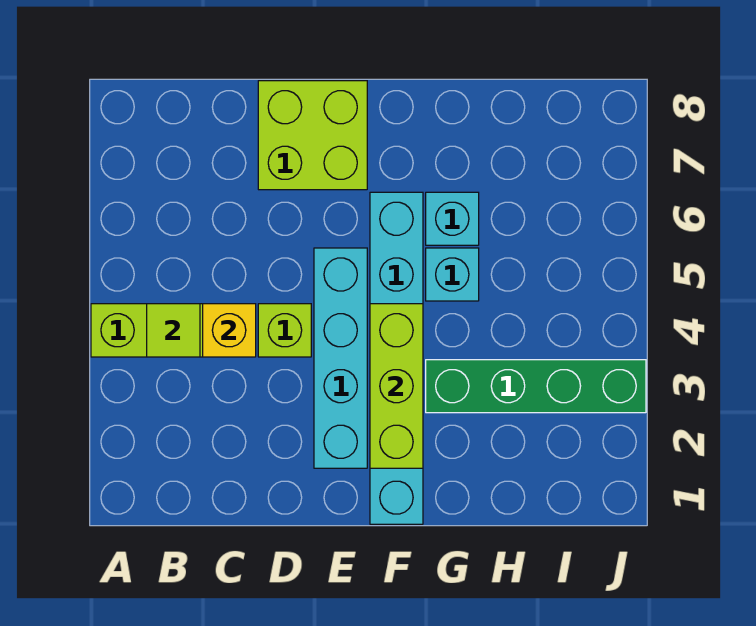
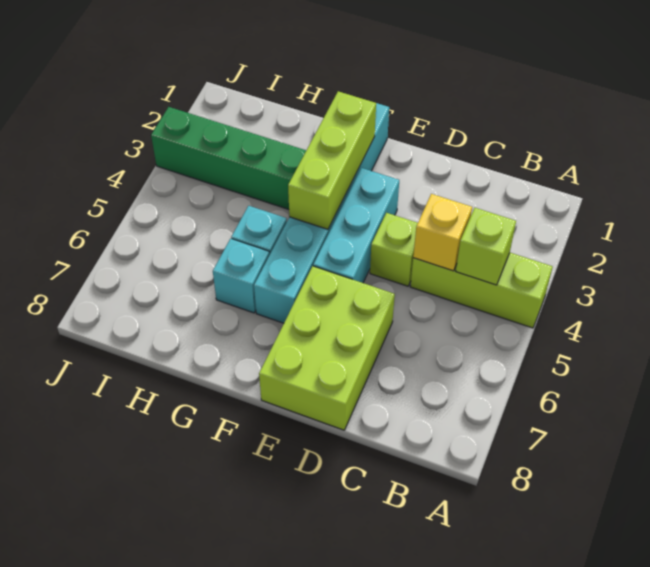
lime 1x1 tile [147,304,200,357] -> lime 1x1 brick [456,208,516,285]
lime 2x2 brick [258,81,367,190] -> lime 2x3 brick [259,266,395,430]
cyan 1x4 brick [314,248,367,468] -> cyan 1x3 brick [313,168,399,283]

